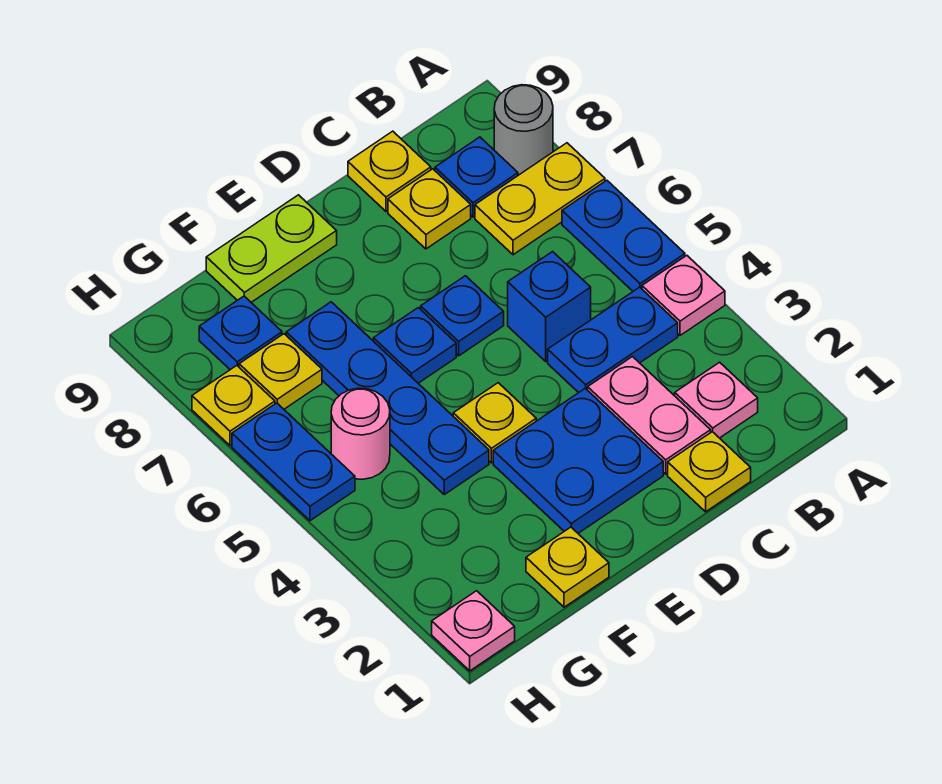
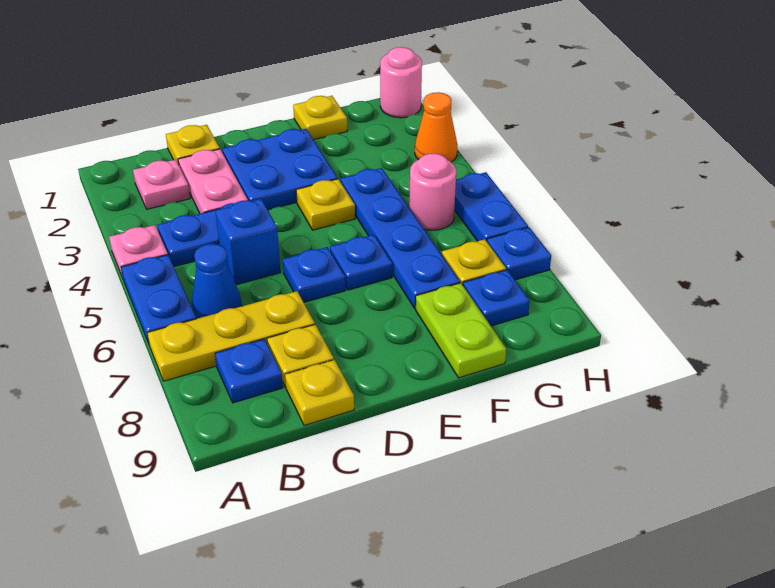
yellow 1x2 plate [475,143,605,255] -> yellow 1x3 plate [148,291,315,381]
grey 1x1 round brick [494,85,553,175] -> none
none -> blue 1x1 cone [192,244,242,319]
lime 1x2 plate [206,195,337,302] -> lime 1x2 plate turned to [416,283,506,378]
pink 1x1 plate [432,591,515,671] -> pink 1x1 round brick [380,47,422,118]
none -> orange 1x1 cone [415,92,458,162]
yellow 1x1 plate [192,366,275,446] -> blue 1x1 plate [487,227,551,280]

